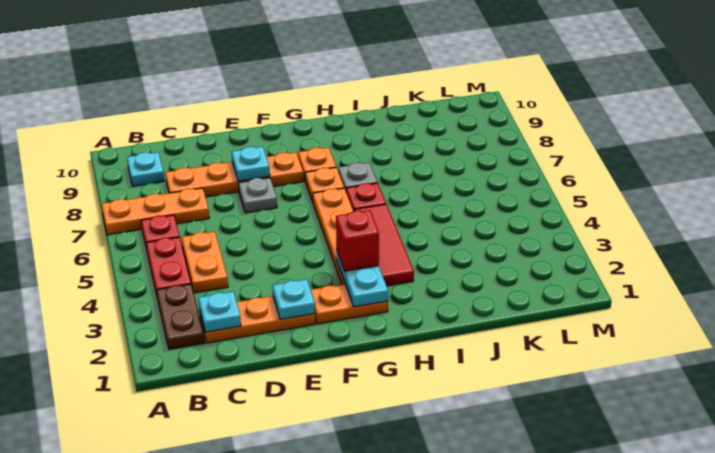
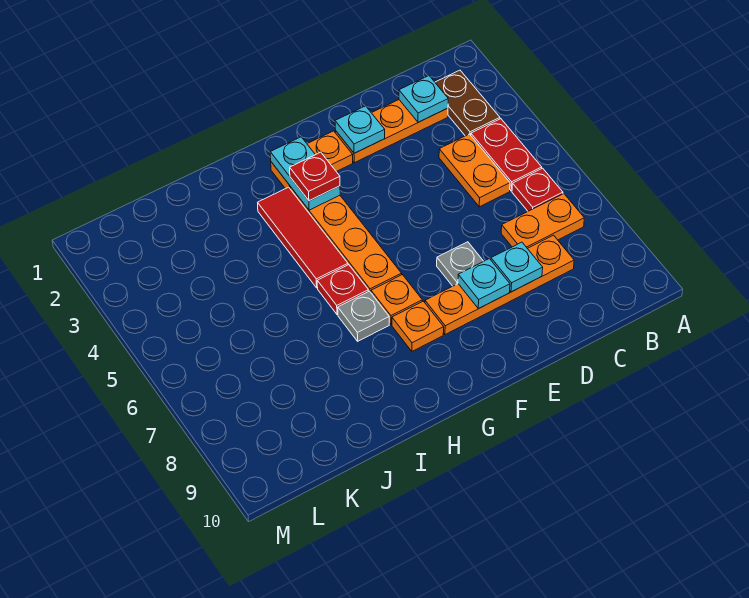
orange 1x3 plate [102,188,209,235] -> orange 1x2 plate [501,194,584,248]
cyan 1x1 plate [127,152,164,186] -> cyan 1x1 plate moved to [491,242,543,292]
red 1x1 brick [336,210,379,271] -> red 1x1 plate [290,152,340,201]

